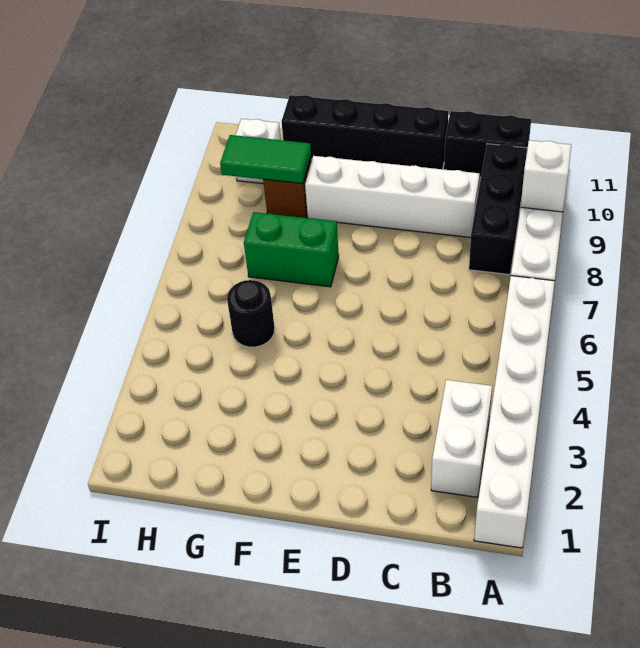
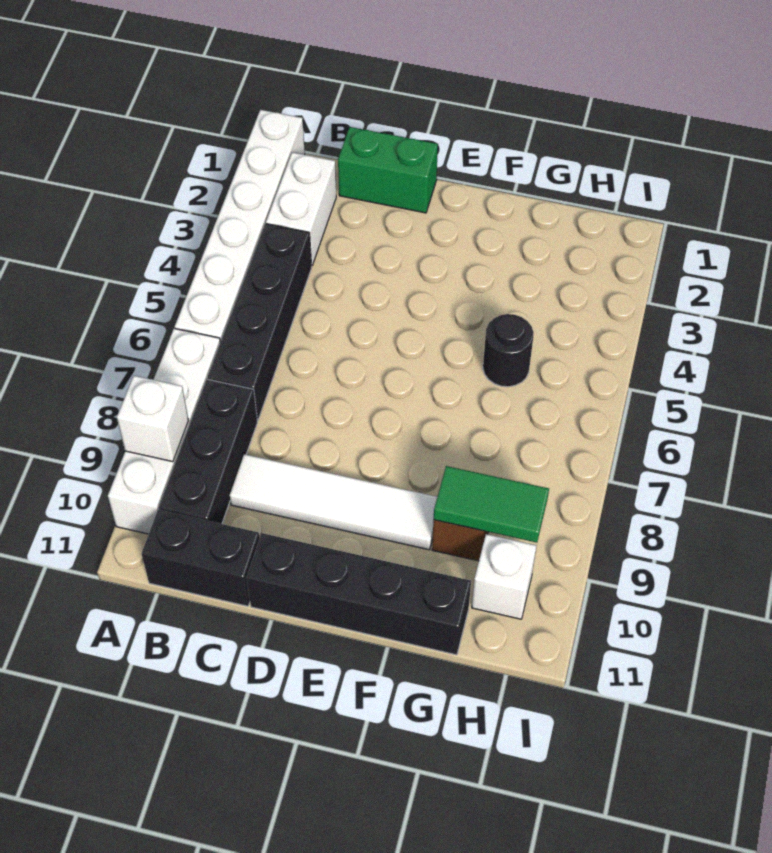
none -> black 1x4 brick [208,224,312,420]
white 1x4 brick [305,156,479,238] -> white 1x4 tile [230,454,437,550]
green 1x2 brick [244,212,339,287] -> green 1x2 brick moved to [338,127,438,213]

